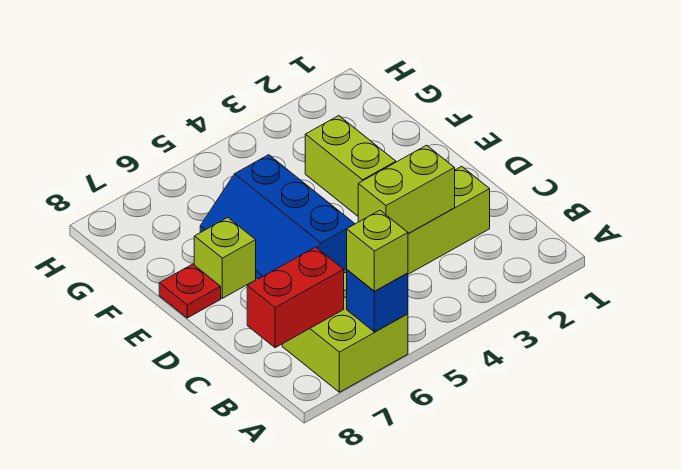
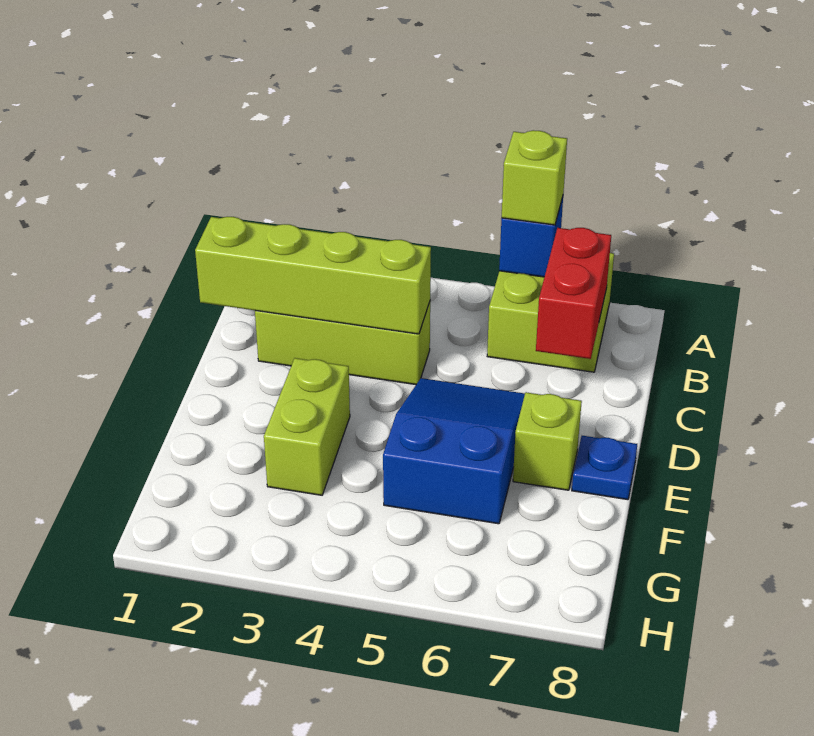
red 1x2 brick [247,247,344,348] -> red 1x2 brick turned to [536,228,611,359]
lime 1x2 brick [358,145,455,234] -> lime 1x4 brick [195,217,431,334]
blue 2x3 slope [200,155,355,279] -> blue 2x3 slope turned to [383,378,525,524]
red 1x1 plate [159,264,221,318] -> blue 1x1 plate [572,436,637,500]

